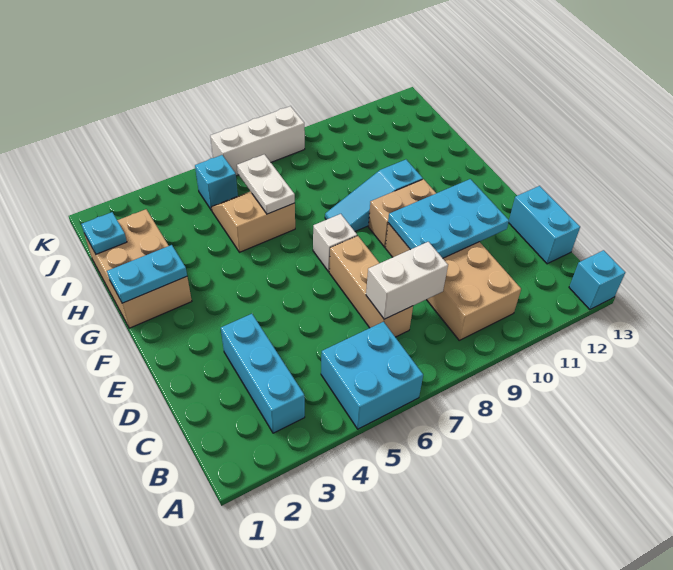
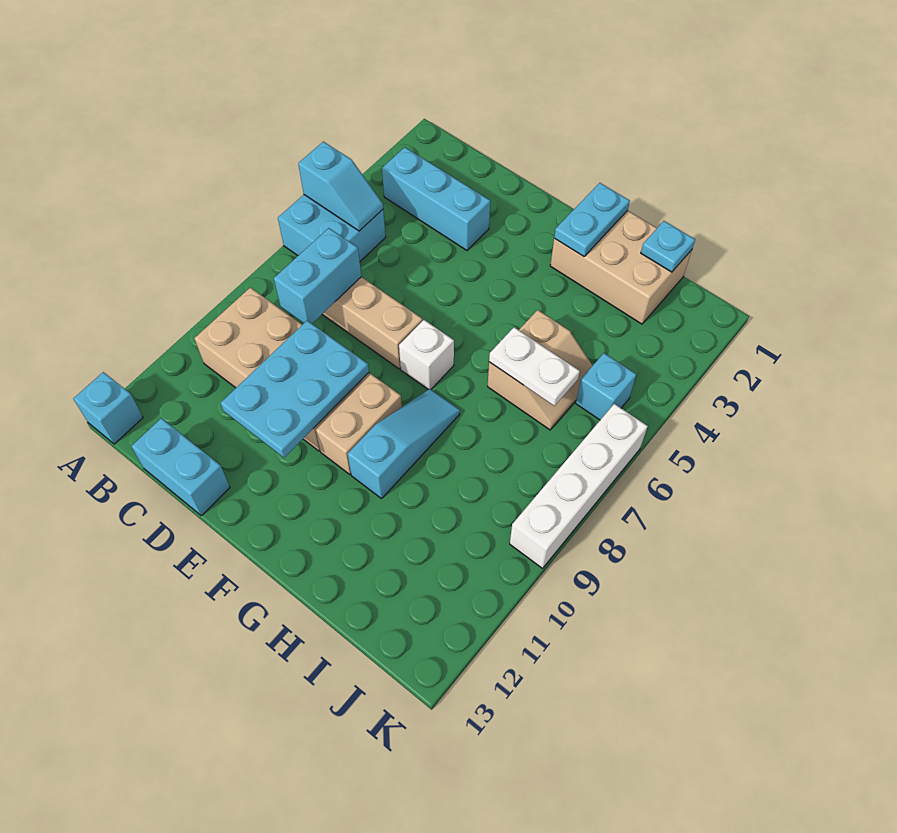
none -> cyan 1x2 slope [298,142,383,231]
white 1x2 brick [366,242,448,319] -> cyan 1x2 brick [274,228,361,323]
white 1x3 brick [210,106,305,176] -> white 1x4 brick [510,404,648,568]

